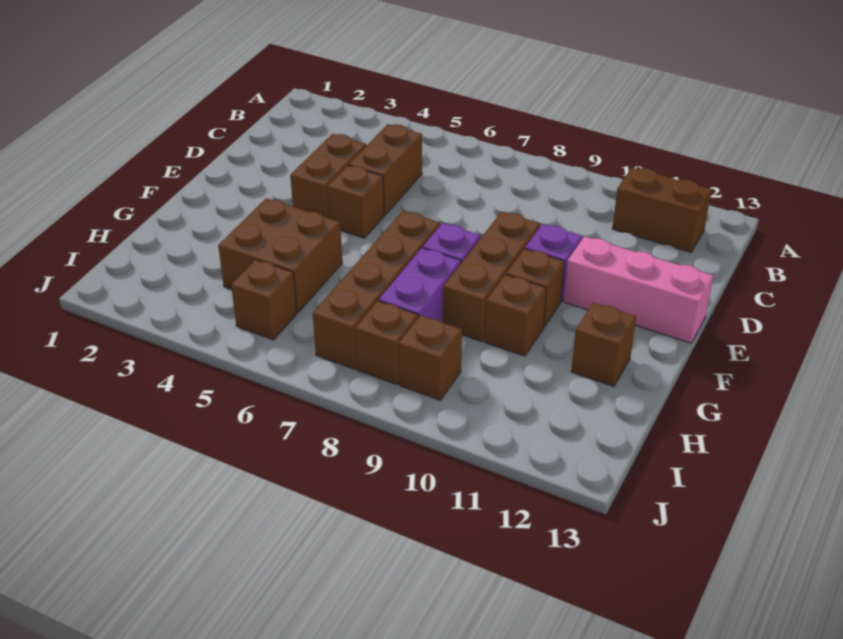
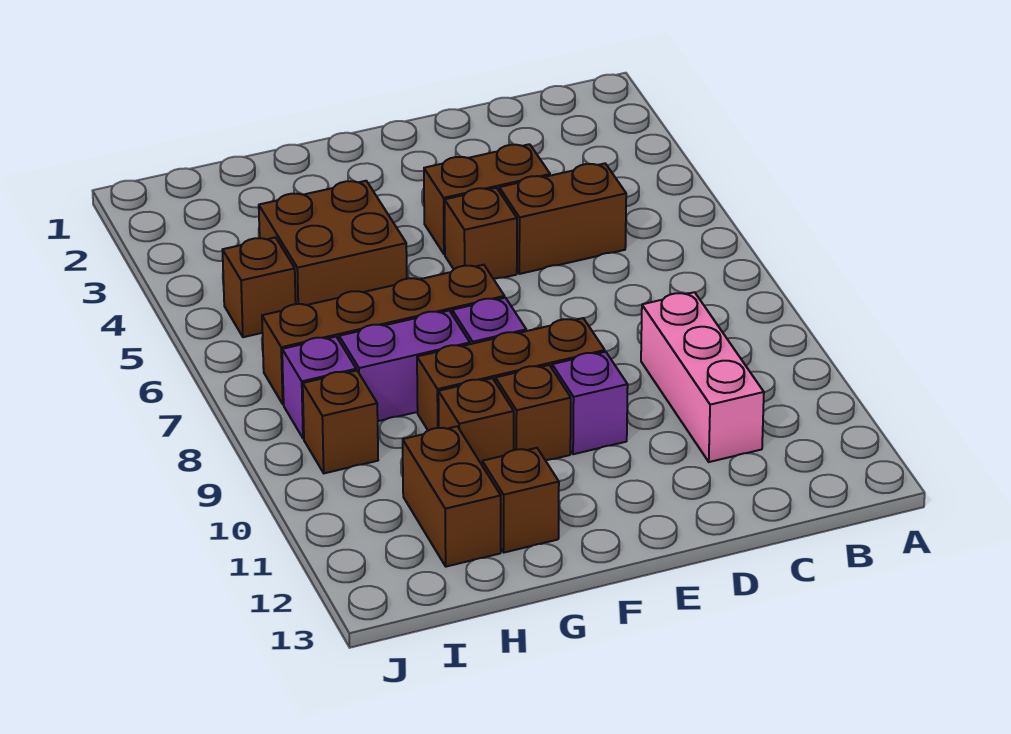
brown 1x2 brick [612,167,711,252] -> brown 1x2 brick moved to [403,426,501,567]
pink 1x3 brick [564,237,713,343] -> pink 1x3 brick moved to [641,292,764,462]
brown 1x1 brick [355,301,418,385] -> purple 1x1 brick [282,337,356,439]

